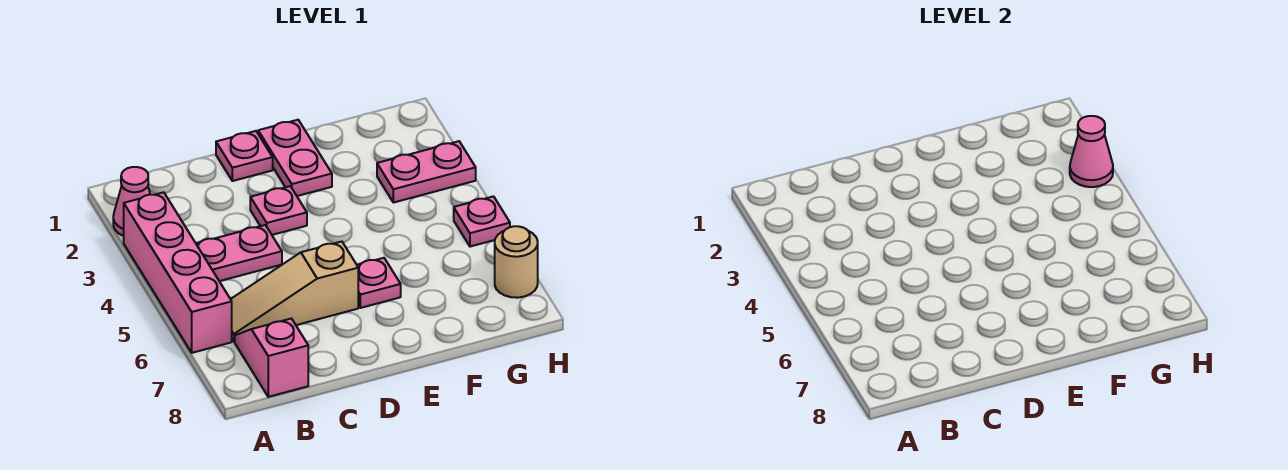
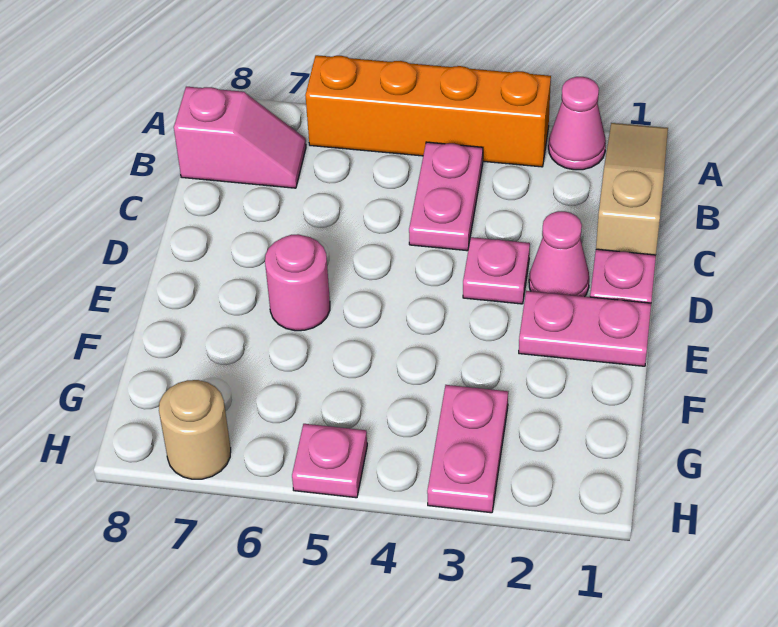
pink 1x4 brick [124,192,232,353] -> orange 1x4 brick [305,55,551,167]
tan 1x3 slope [231,242,358,342] -> tan 1x3 slope moved to [596,123,668,255]
pink 1x1 plate [357,258,401,308] -> pink 1x1 round brick [265,234,330,331]
pink 1x1 cone [1070,116,1113,187] -> pink 1x1 cone moved to [529,211,589,297]

